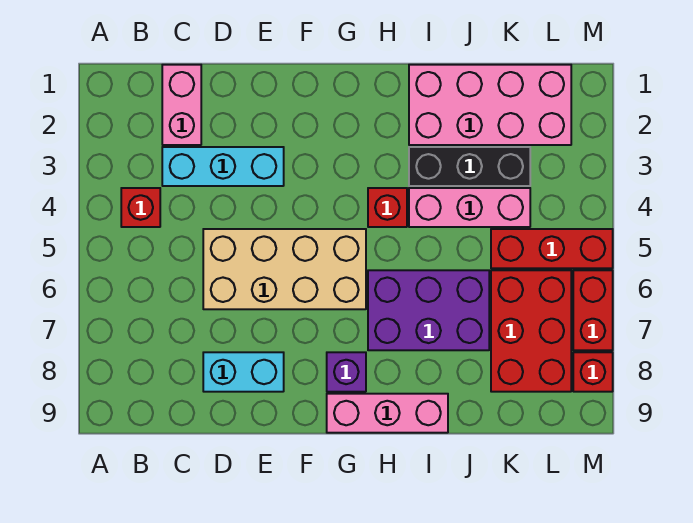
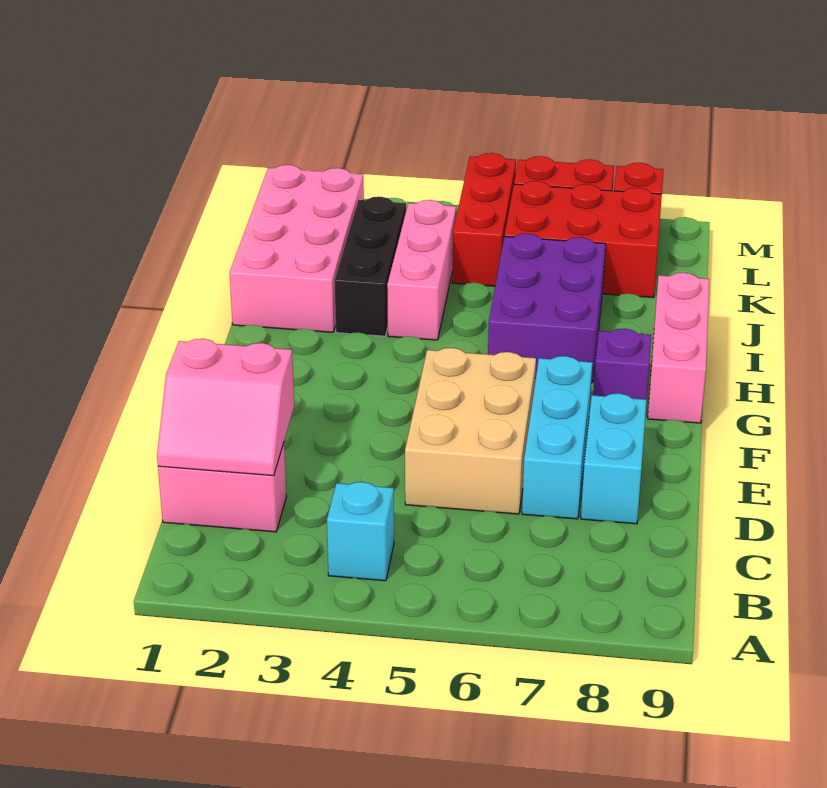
red 1x1 brick [121,188,160,227] -> cyan 1x1 brick [327,482,394,581]
none -> pink 2x2 slope [157,339,294,476]
cyan 1x3 brick [162,147,284,186] -> cyan 1x3 brick moved to [522,356,592,519]
tan 2x4 brick [203,229,366,309] -> tan 2x3 brick [405,348,536,514]
red 1x1 brick [368,188,407,227] -> none

